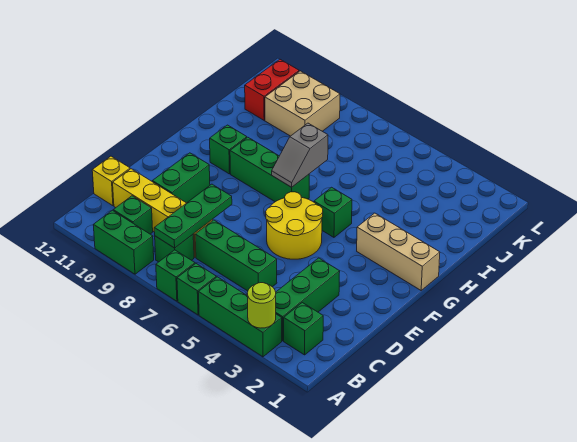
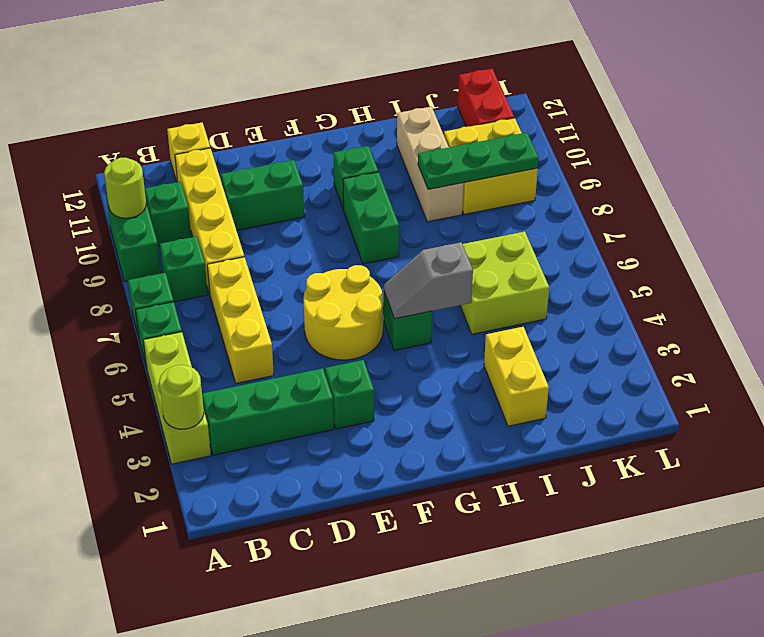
green 1x3 brick [198,277,282,357] -> lime 1x3 brick [143,332,211,464]
none -> lime 1x1 round brick [104,158,146,218]
green 1x1 brick [284,303,323,355] -> green 1x1 brick moved to [325,360,374,429]
green 1x3 plate [154,184,232,248] -> green 1x3 plate moved to [418,133,539,189]
green 1x3 brick [195,220,277,291] -> yellow 1x3 brick [207,257,274,383]
tan 1x3 brick [357,213,440,290] -> tan 1x3 brick moved to [397,107,464,222]
green 1x3 brick [230,137,309,202] -> green 1x2 brick [343,172,399,264]
grey 1x2 slope [272,123,328,187] -> grey 1x2 slope moved to [384,242,473,319]
none -> yellow 1x2 brick [484,327,549,426]
none -> lime 2x2 brick [460,232,549,334]
tan 2x2 brick [265,71,340,136] -> yellow 2x2 brick [444,118,538,214]
red 1x2 brick [245,59,299,120] -> red 1x2 brick turned to [458,69,514,127]

